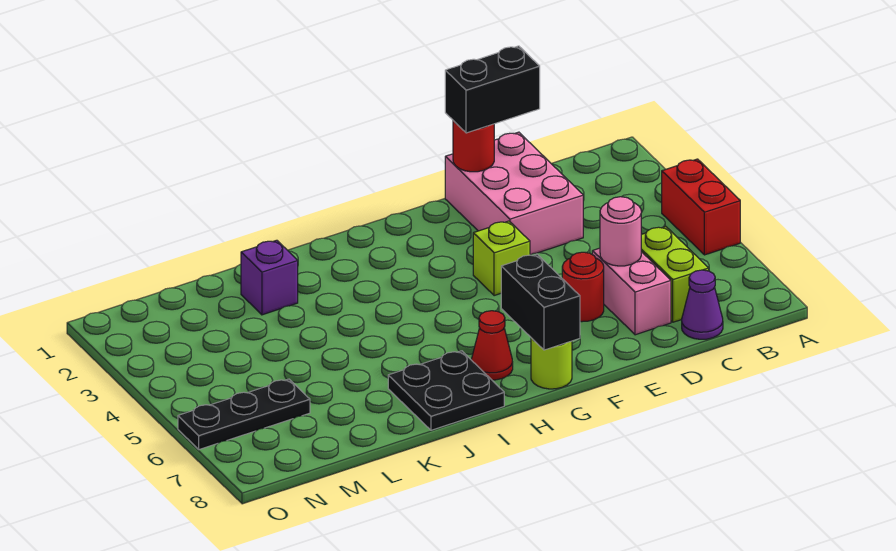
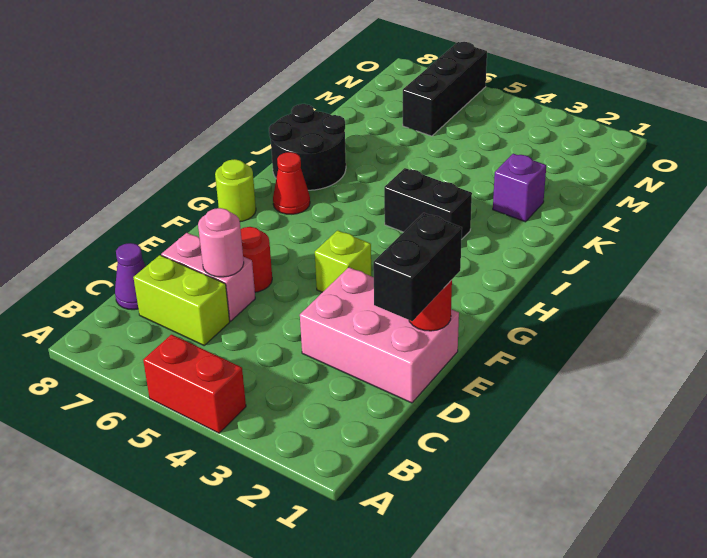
black 1x2 brick [501,254,580,350] -> black 1x2 brick moved to [384,168,472,240]
black 2x2 plate [388,351,504,430] -> black 2x2 round brick [269,104,346,190]
black 1x3 plate [178,379,310,450] -> black 1x3 brick [403,42,487,136]

